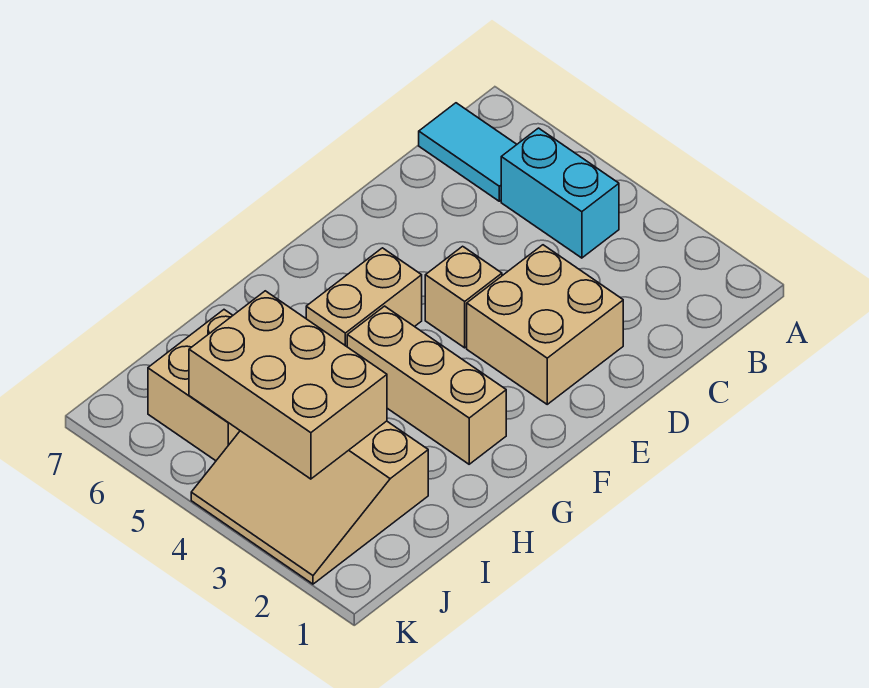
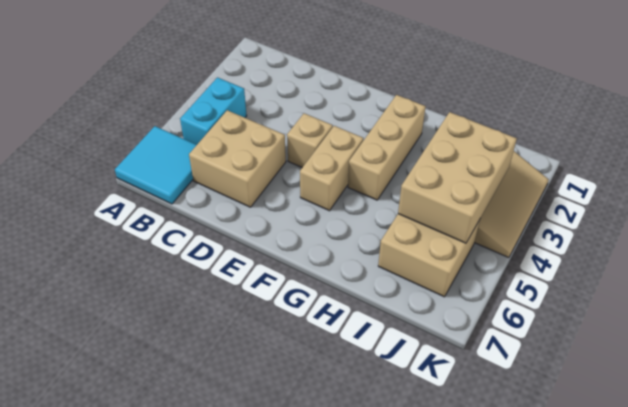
cyan 1x2 tile [419,103,517,201] -> cyan 2x2 tile [115,126,196,204]
tan 2x2 brick [467,245,623,404] -> tan 2x2 brick moved to [189,110,286,207]
tan 1x2 brick [306,248,422,347] -> tan 1x2 brick turned to [300,126,363,211]

